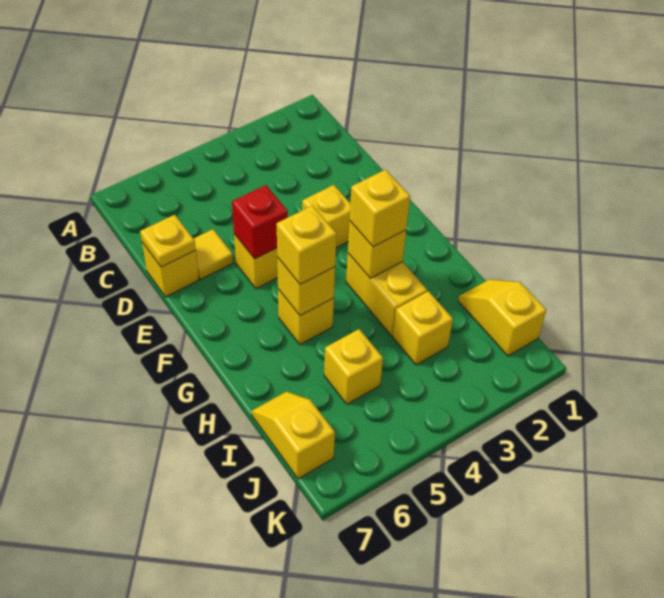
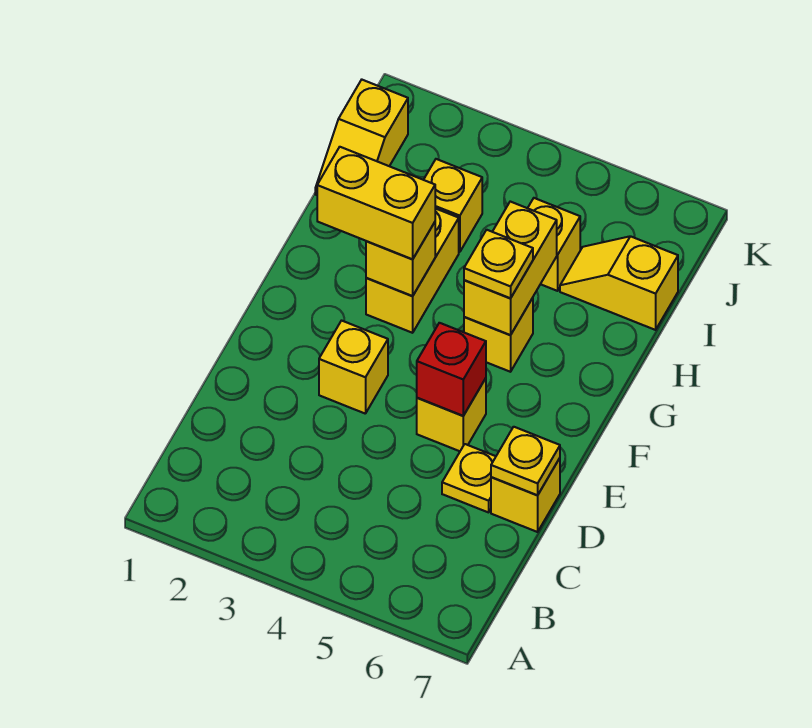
yellow 1x1 tile [194,229,233,279] -> yellow 1x1 plate [442,444,496,512]
yellow 1x1 brick [350,170,410,247] -> yellow 1x2 brick [317,147,435,259]
yellow 1x1 brick [277,257,335,316] -> yellow 1x2 brick [464,202,557,335]
yellow 1x1 brick [277,206,337,285] -> yellow 1x1 plate [464,230,533,298]
yellow 1x2 slope [252,391,335,479] -> yellow 1x2 slope turned to [560,236,678,330]

